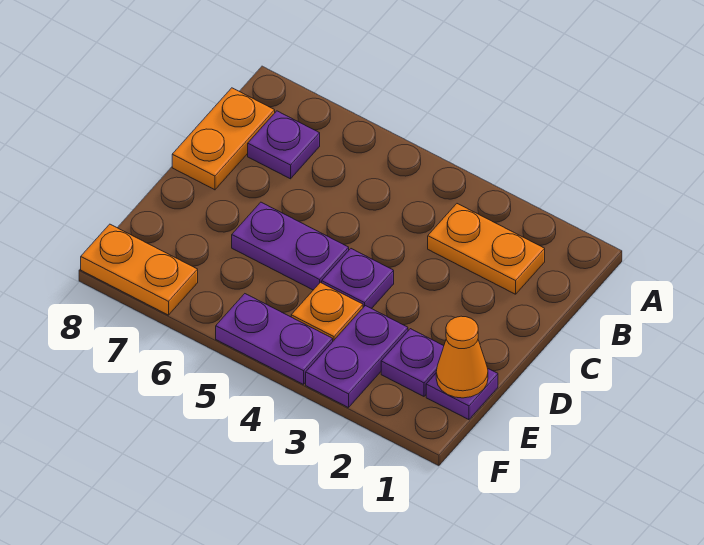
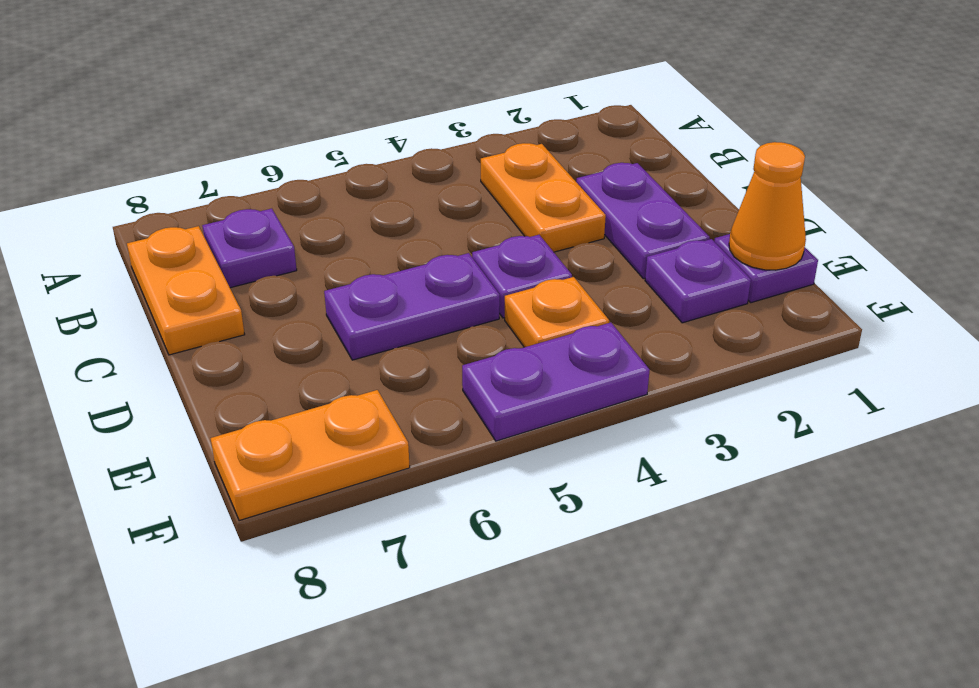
orange 1x2 plate [428,204,545,294] -> orange 1x2 plate turned to [481,143,606,252]
purple 1x2 plate [306,306,408,408] -> purple 1x2 plate moved to [576,163,710,279]

